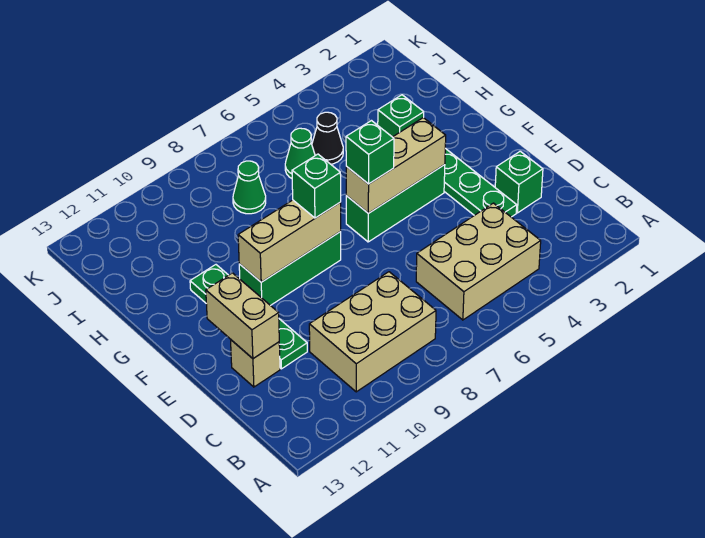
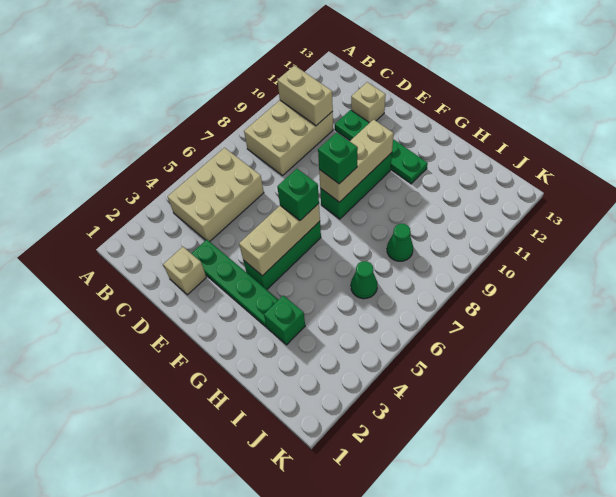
green 1x1 brick [495,151,543,213] -> tan 1x1 brick [163,247,206,295]
tan 1x2 brick [206,273,279,359] -> tan 1x2 brick moved to [277,65,333,126]
black 1x1 cone [312,112,343,164] -> none

